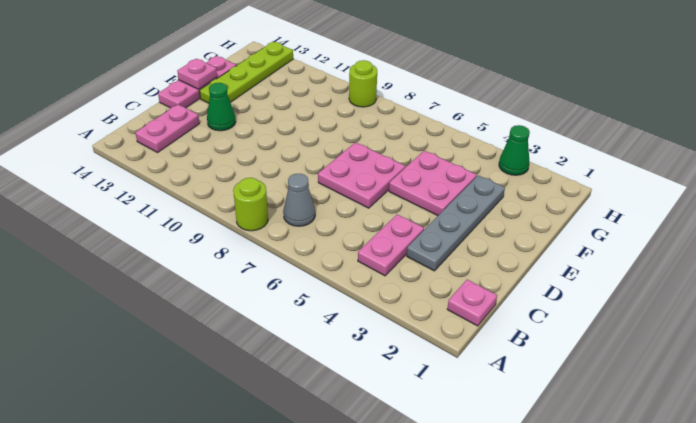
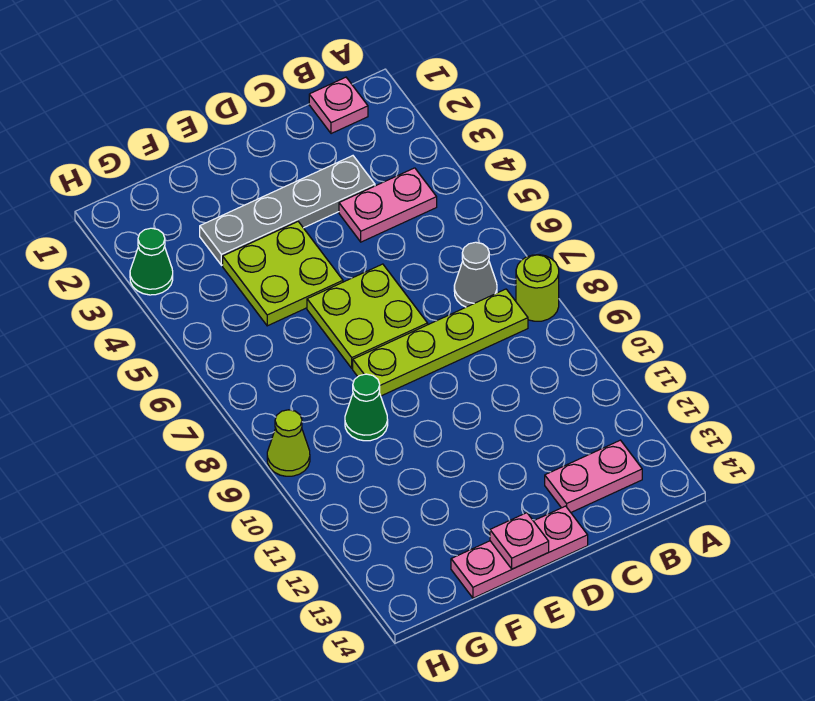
pink 2x2 plate [318,142,405,208] -> lime 2x2 plate [307,264,428,368]
green 1x1 cone [207,83,236,131] -> green 1x1 cone moved to [345,374,388,441]
pink 2x2 plate [389,151,477,216] -> lime 2x2 plate [223,222,343,326]
lime 1x4 plate [199,42,293,103] -> lime 1x4 plate moved to [353,289,528,396]
lime 1x1 round brick [349,60,377,107] -> lime 1x1 cone [267,410,310,476]

